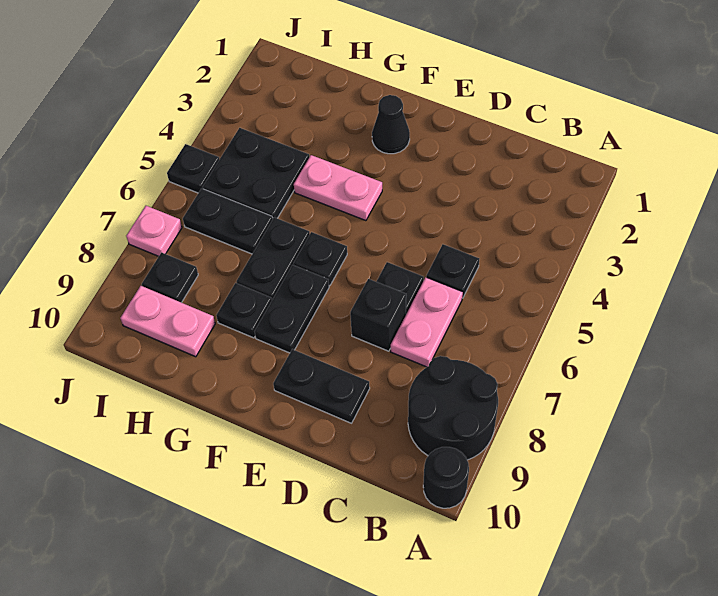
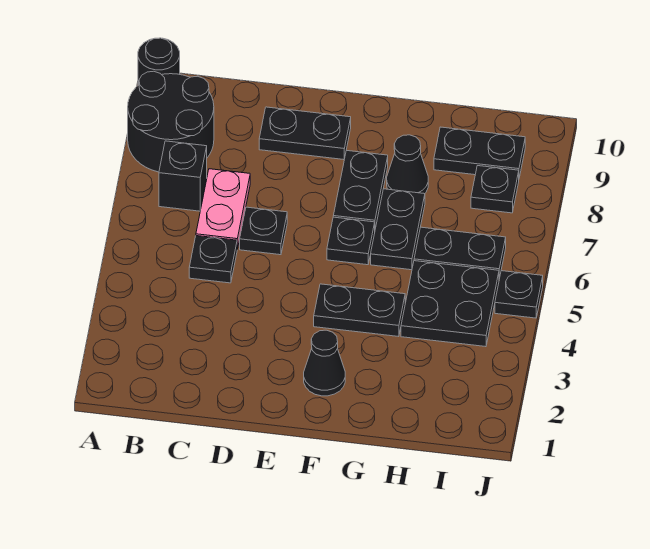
black 1x1 brick [350,279,406,351] -> black 1x1 brick moved to [159,141,207,211]
pink 1x2 plate [294,155,382,221] -> black 1x2 plate [314,284,405,337]
black 1x1 plate [216,283,272,338] -> black 1x1 cone [387,135,428,194]
pink 1x2 plate [120,286,215,357] -> black 1x2 plate [434,127,525,178]
pink 1x1 plate [126,206,182,256] -> none

